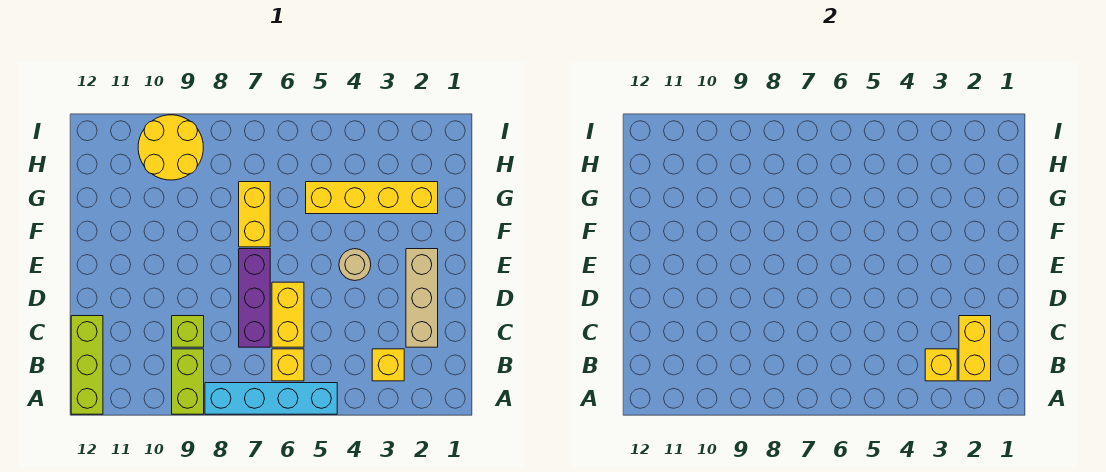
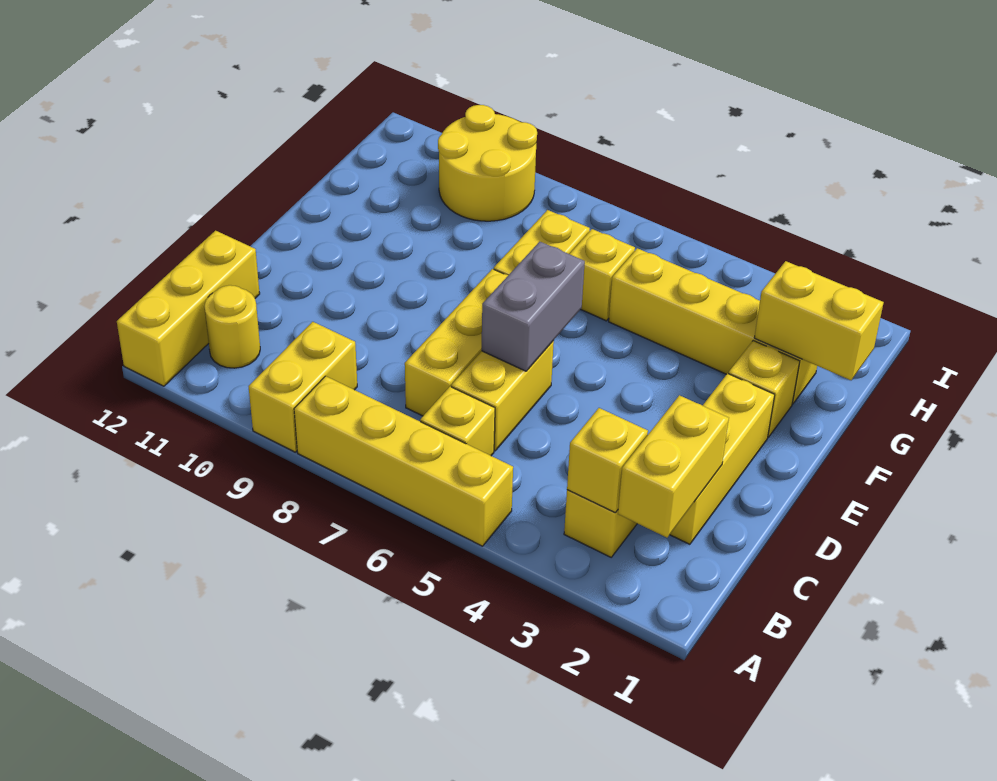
cyan 1x4 brick [205,383,337,414] -> yellow 1x4 brick [294,376,513,546]
lime 1x2 brick [172,349,204,414] -> yellow 1x2 brick [248,322,357,452]
lime 1x3 brick [71,316,103,414] -> yellow 1x3 brick [117,231,260,386]
none -> yellow 1x1 round brick [204,285,260,368]
tan 1x3 brick [406,249,438,347] -> yellow 1x3 brick [670,374,775,544]
purple 1x3 brick [239,249,270,347] -> yellow 1x3 brick [405,269,508,416]
lime 1x1 brick [172,316,204,347] -> none
none -> grey 1x2 brick [482,242,585,371]
tan 1x1 round brick [339,249,371,281] -> none
none -> yellow 1x1 brick [728,341,800,437]
none -> yellow 1x2 brick [754,261,884,380]
none -> yellow 1x1 brick [570,229,635,321]

